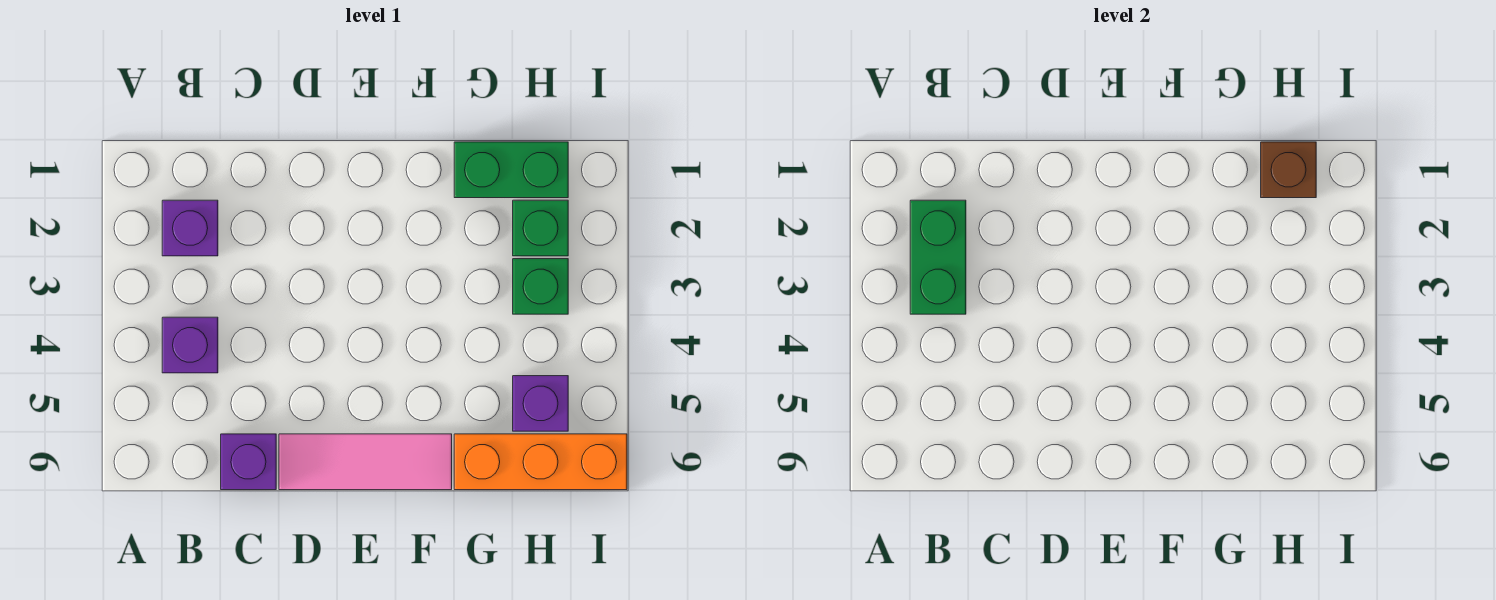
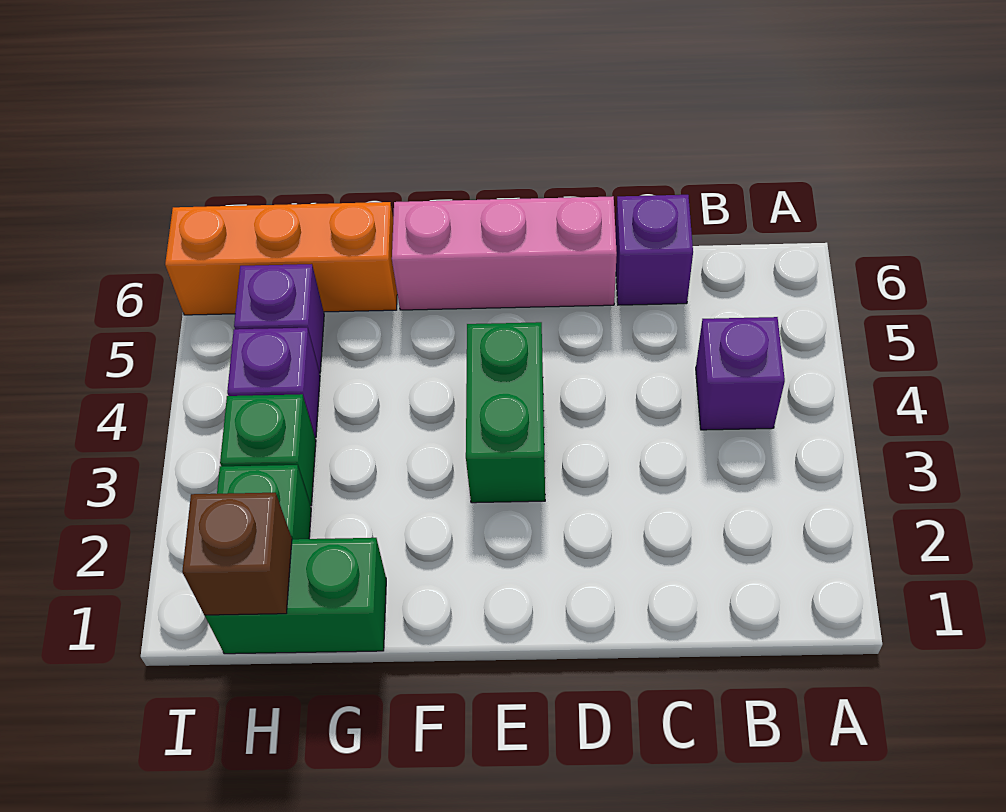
purple 1x1 brick [162,200,218,256] -> purple 1x1 brick moved to [227,328,320,438]
green 1x2 brick [910,200,966,314] -> green 1x2 brick moved to [466,322,545,503]
pink 1x3 tile [279,434,452,490] -> pink 1x3 brick [392,196,617,310]

